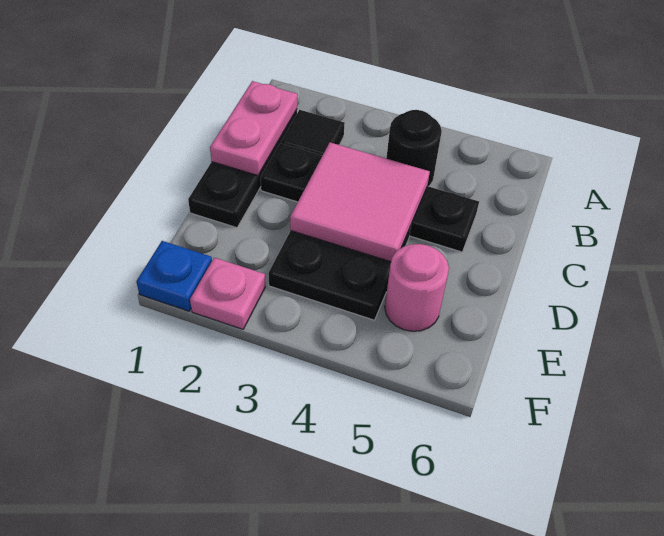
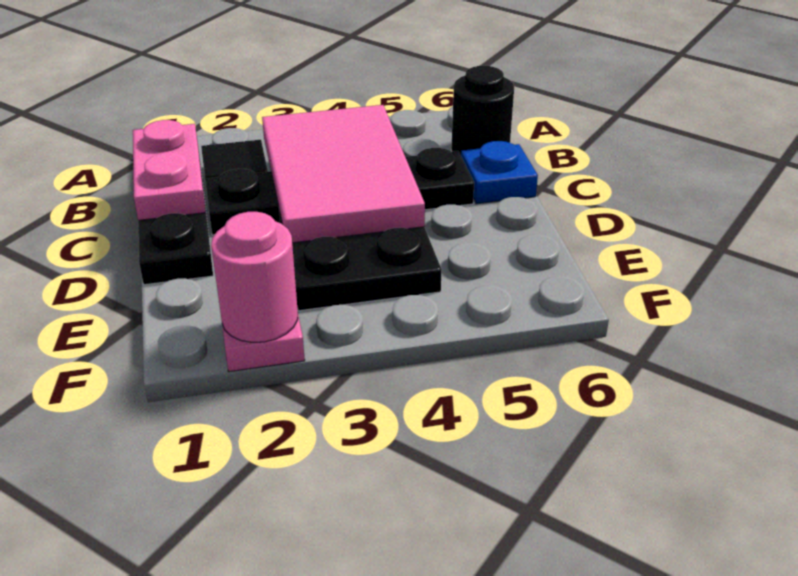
black 1x1 round brick [386,110,442,186] -> black 1x1 round brick moved to [451,66,514,155]
pink 2x2 tile [290,142,430,262] -> pink 2x3 tile [262,105,425,243]
pink 1x1 round brick [385,244,449,331] -> pink 1x1 round brick moved to [211,212,298,342]
blue 1x1 plate [136,241,212,311] -> blue 1x1 plate moved to [461,141,538,204]

